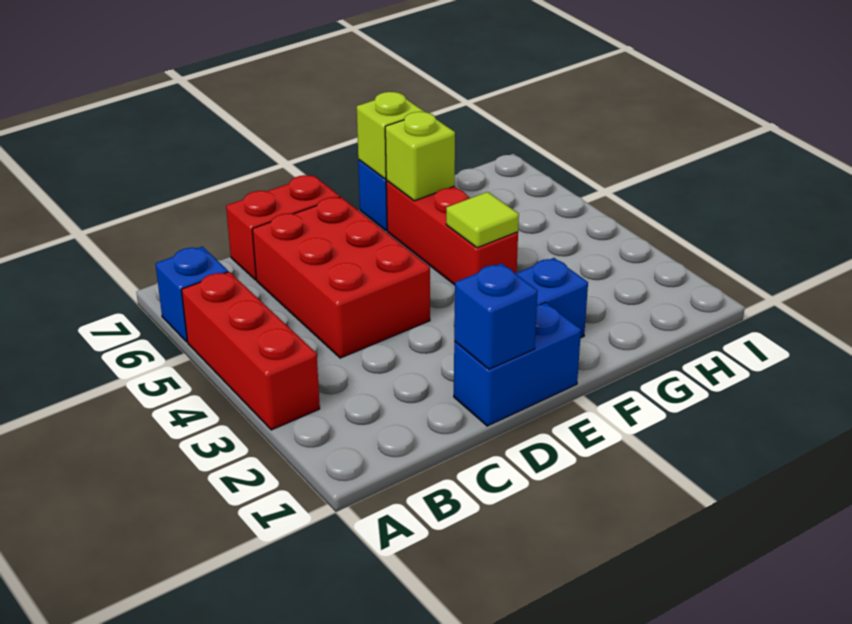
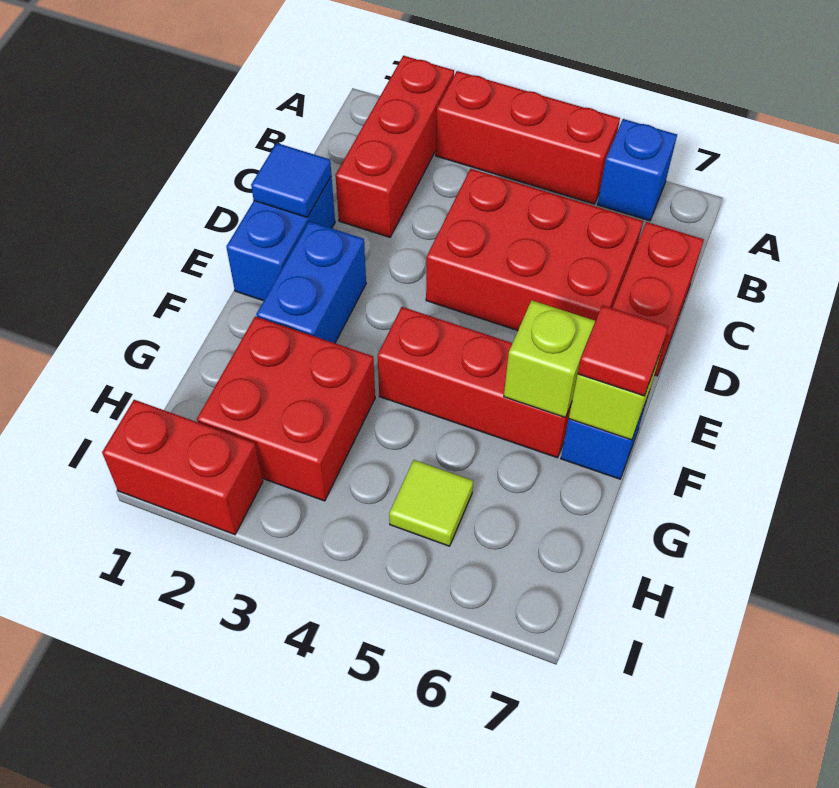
none -> red 1x3 brick [335,56,454,237]
blue 1x1 brick [454,264,538,369] -> blue 1x1 tile [251,143,331,217]
lime 1x1 tile [446,192,519,248] -> lime 1x1 tile moved to [389,460,473,546]
none -> red 1x1 tile [578,305,668,396]
none -> red 2x2 brick [197,317,375,501]
none -> red 1x2 brick [102,400,263,535]

